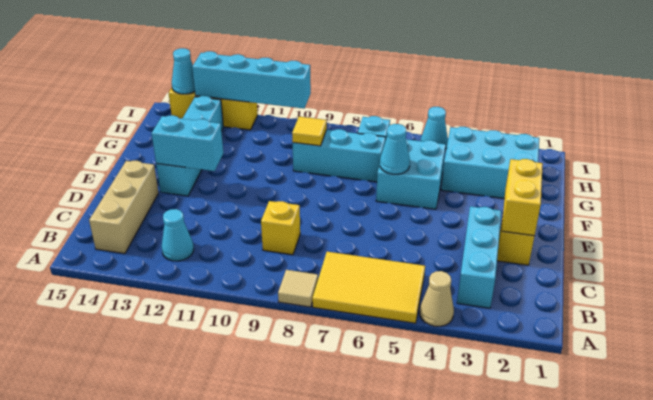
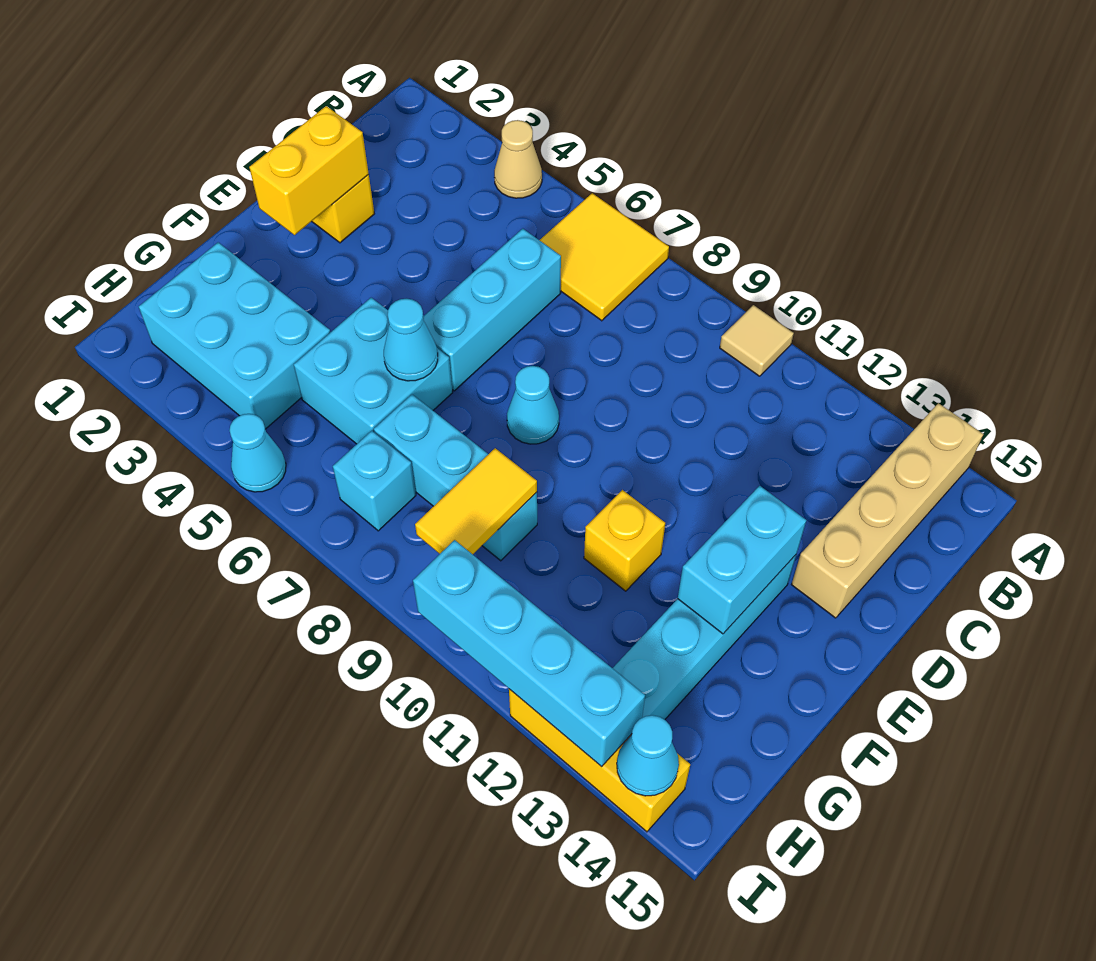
yellow 2x3 tile [312,252,425,323] -> yellow 2x2 tile [540,193,669,321]
tan 1x1 tile [278,270,318,307] -> tan 1x1 tile moved to [720,305,794,376]
cyan 1x3 brick [457,206,502,308] -> cyan 1x3 brick moved to [423,229,561,391]
cyan 1x1 cone [162,209,194,261] -> cyan 1x1 cone moved to [507,366,559,444]
tan 1x3 brick [89,161,159,254] -> tan 1x4 brick [792,403,983,618]
yellow 1x1 brick [261,201,300,255] -> yellow 1x1 brick moved to [584,490,665,591]
cyan 1x2 brick [152,115,223,171] -> cyan 1x2 brick turned to [678,486,806,634]
yellow 1x1 tile [292,117,327,146] -> yellow 1x2 tile [415,448,537,554]

